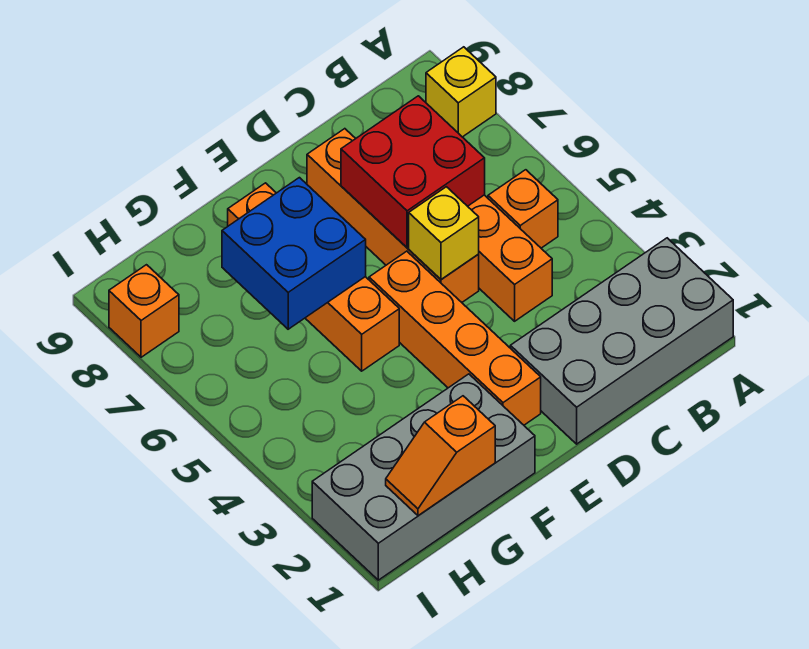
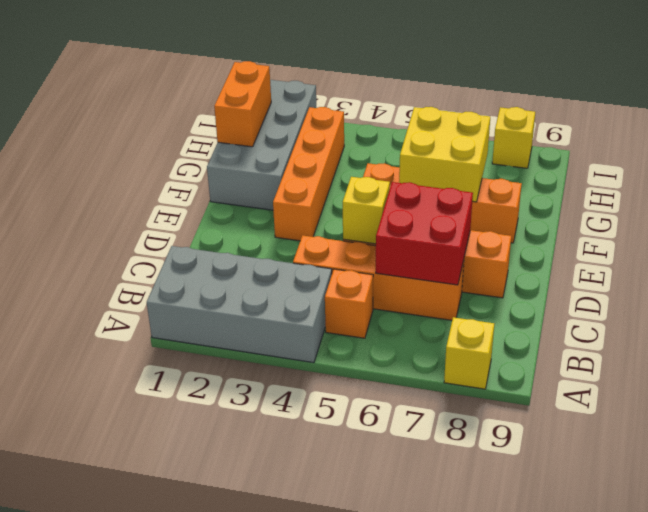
grey 2x4 brick [510,238,733,444] -> grey 2x4 brick turned to [147,246,332,363]
orange 1x4 brick [369,251,541,425] -> orange 1x4 brick turned to [273,107,344,241]
blue 2x2 brick [222,178,366,329] -> yellow 2x2 brick [399,107,490,202]
orange 1x2 slope [386,396,495,516] -> orange 1x2 brick [214,61,271,147]
orange 1x1 brick [109,265,179,357] -> yellow 1x1 brick [492,107,535,168]

